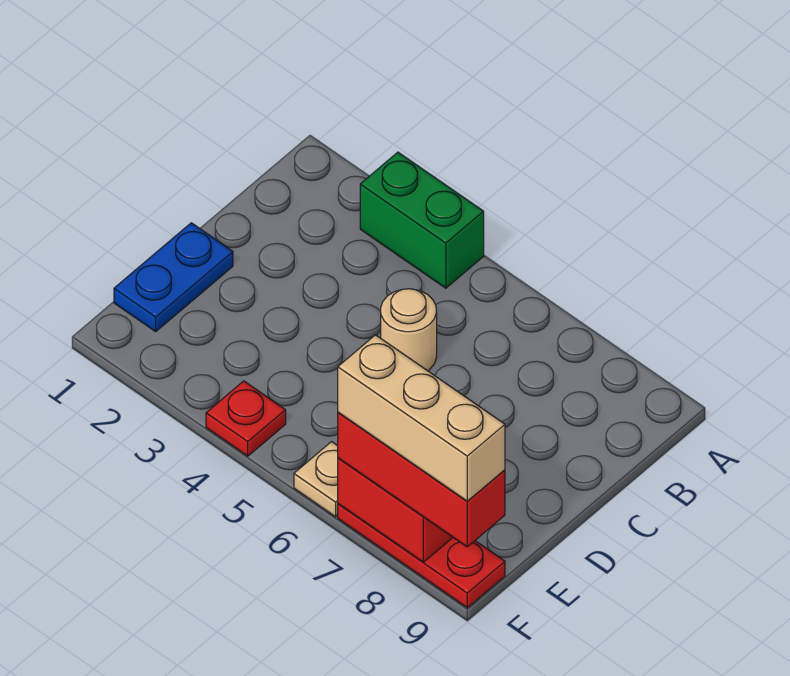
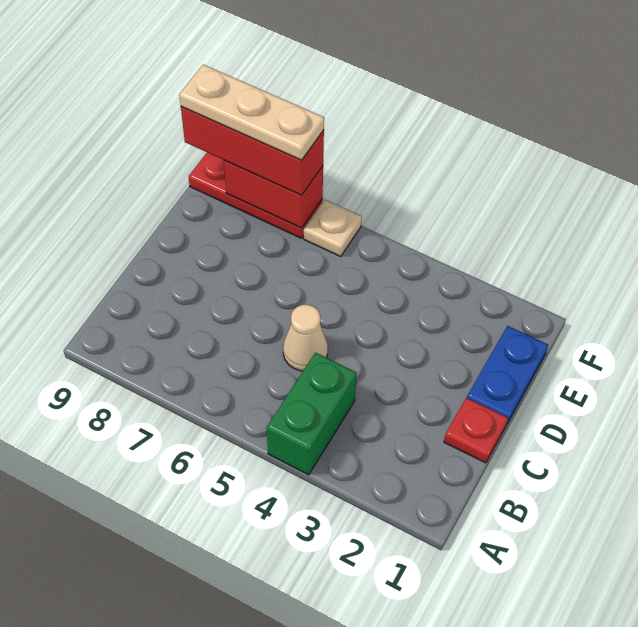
green 1x2 brick [360,152,484,288] -> green 1x2 brick turned to [267,353,357,475]
tan 1x1 round brick [381,289,437,371] -> tan 1x1 cone [283,305,328,371]
red 1x1 plate [206,381,286,456] -> red 1x1 plate moved to [444,398,508,463]
tan 1x3 brick [338,335,505,501] -> tan 1x3 plate [179,65,324,160]

